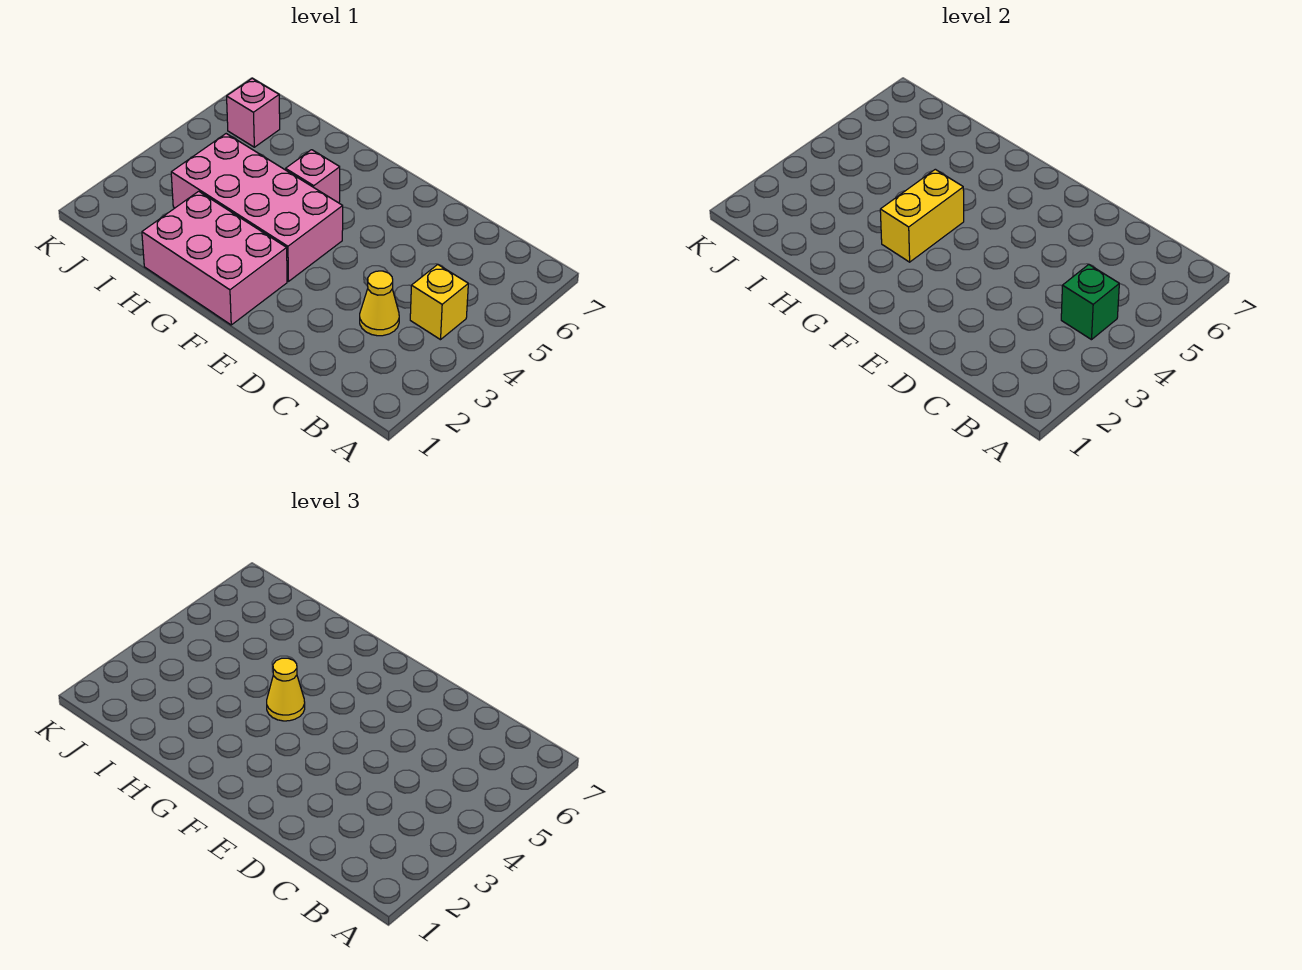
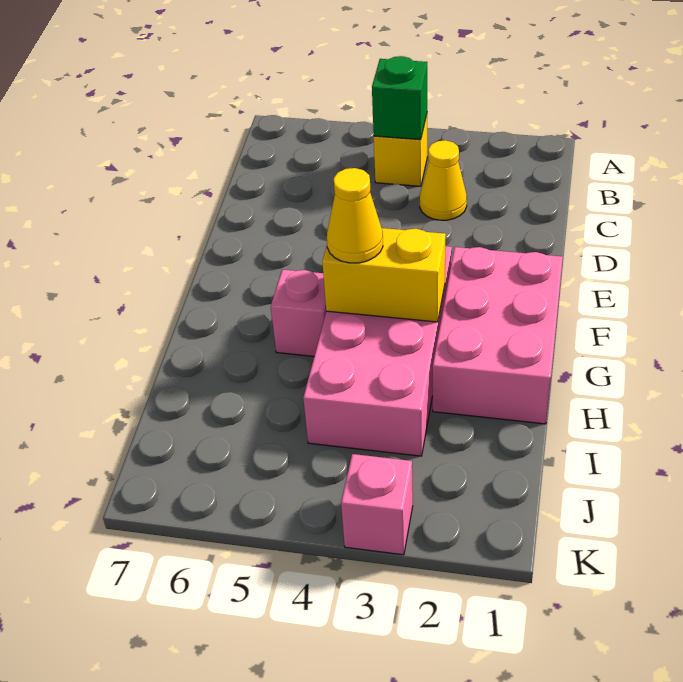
pink 1x1 brick [227,78,280,147] -> pink 1x1 brick moved to [341,454,413,555]

